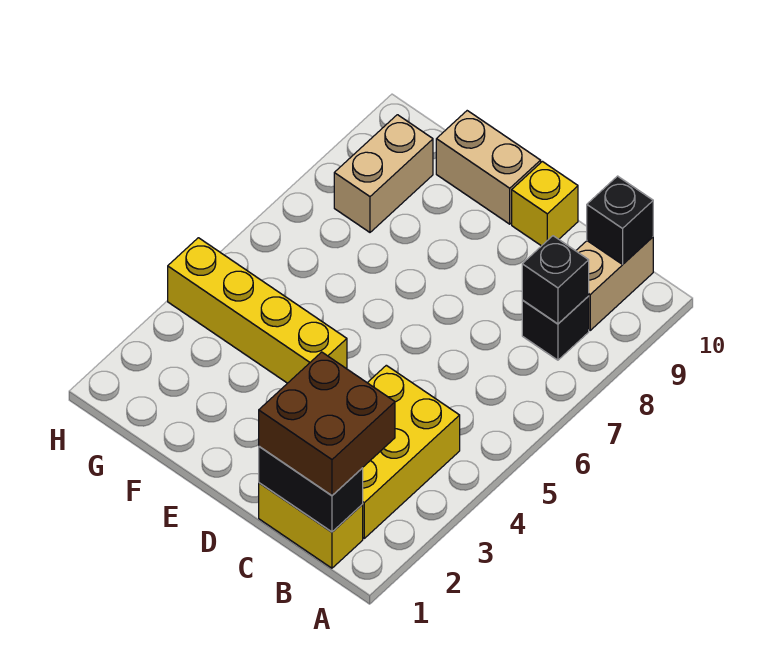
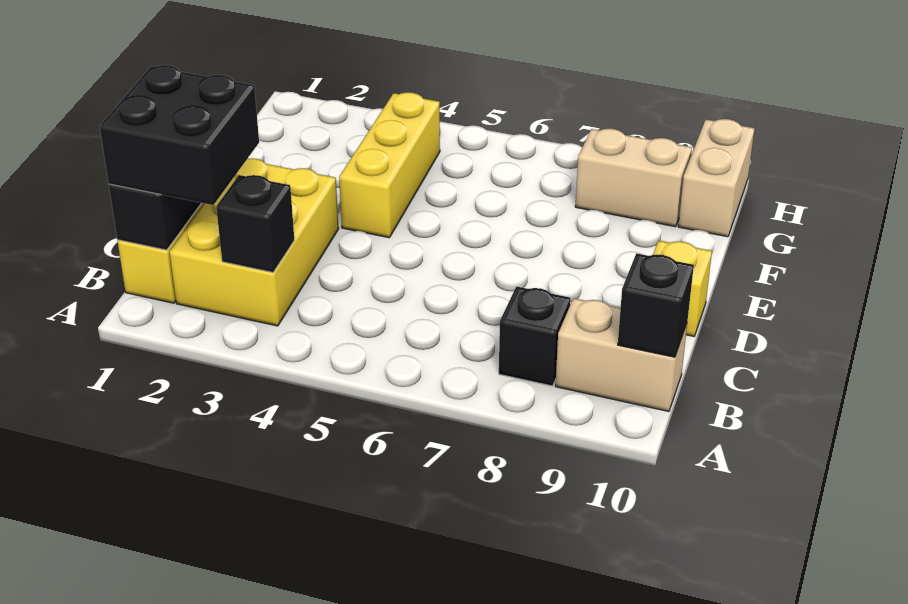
brown 2x2 brick [259,352,395,496] -> black 2x2 brick [100,65,259,205]
yellow 2x3 brick [363,365,460,538] -> yellow 2x3 brick turned to [169,158,339,326]
black 1x1 brick [522,236,589,324] -> black 1x1 brick moved to [216,175,294,272]
yellow 1x4 brick [168,238,347,383] -> yellow 1x3 brick [339,92,440,238]
tan 1x2 brick [436,111,541,224] -> tan 1x2 brick moved to [678,119,755,237]

